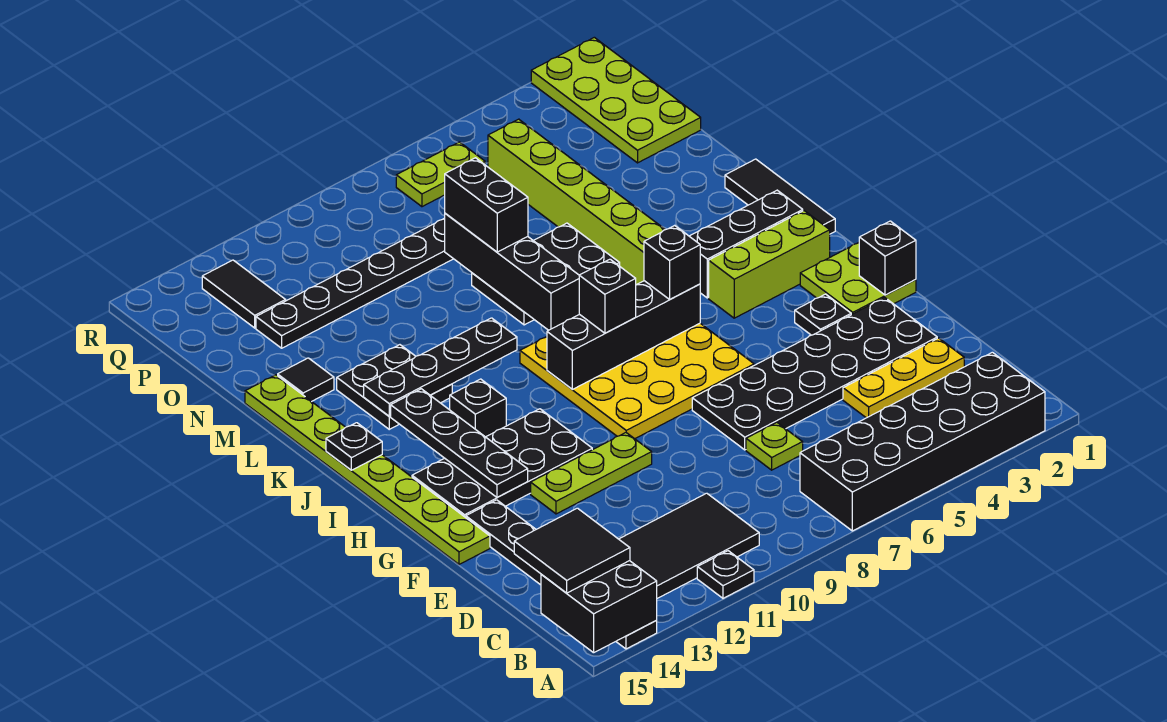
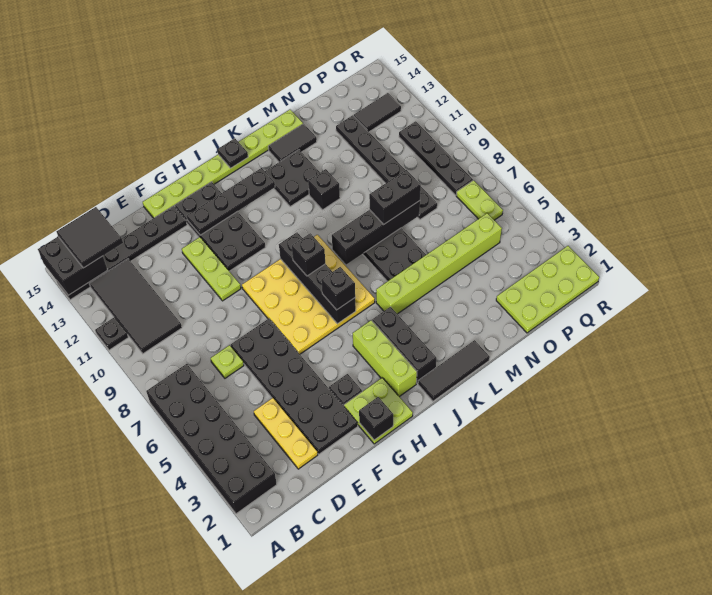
black 1x1 brick [450,379,506,437] -> black 1x1 brick moved to [308,169,340,210]
black 1x4 plate [364,318,517,416] -> black 1x4 plate moved to [399,121,473,195]
black 1x1 tile [278,358,334,402] -> black 1x2 tile [268,124,317,162]

